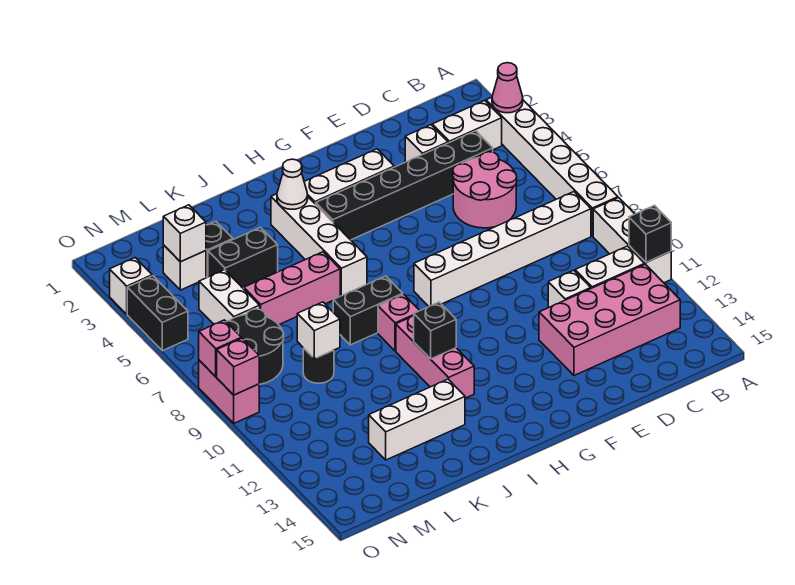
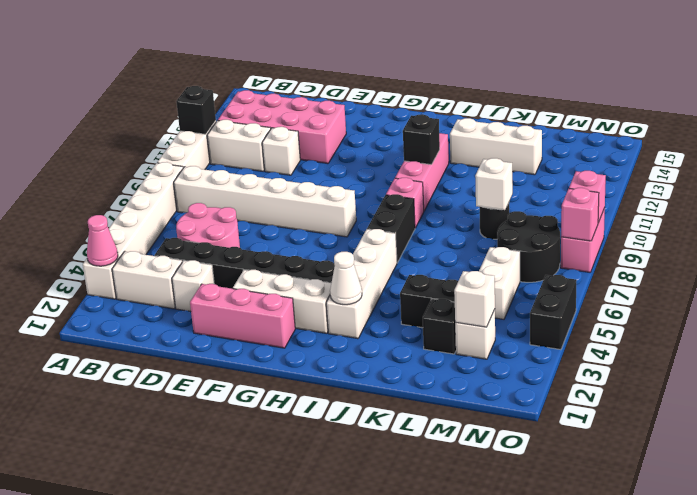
black 1x2 brick [333,276,403,345] -> black 1x2 brick turned to [367,194,415,263]
pink 1x3 brick [244,252,340,325] -> pink 1x3 brick moved to [190,284,295,348]
white 1x1 brick [110,258,152,314] -> none

